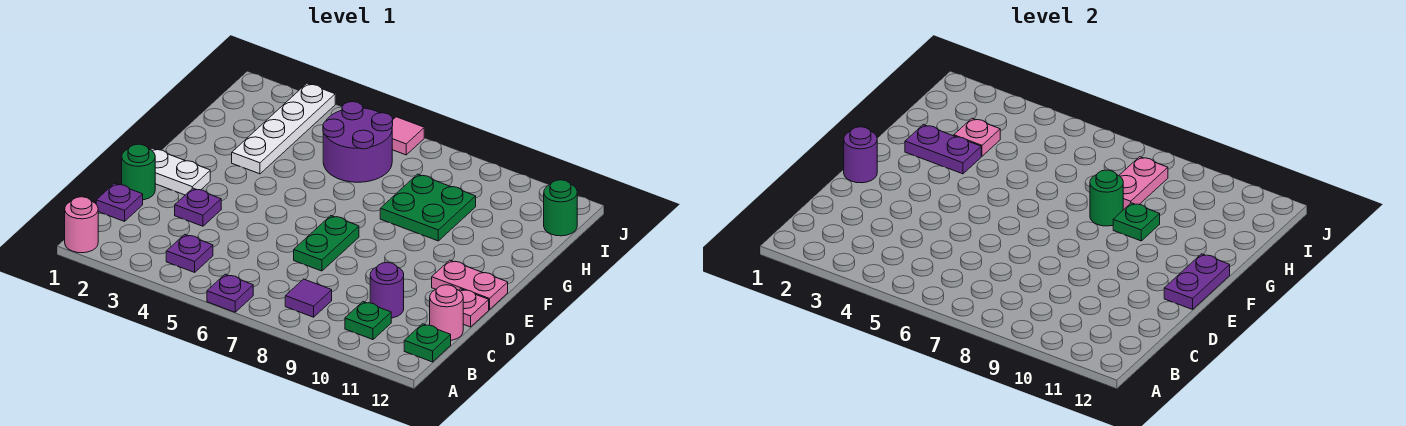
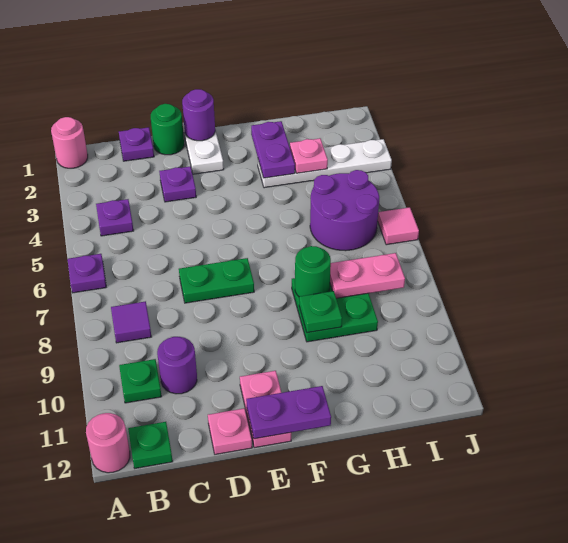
pink 1x1 round brick [430,285,463,340] -> pink 1x1 round brick moved to [86,413,130,473]
green 1x1 round brick [544,180,577,236] -> none

